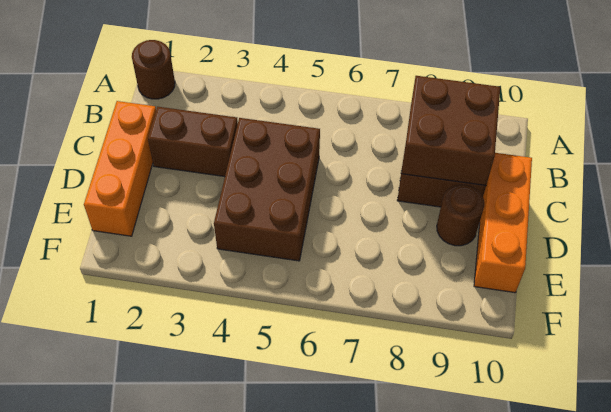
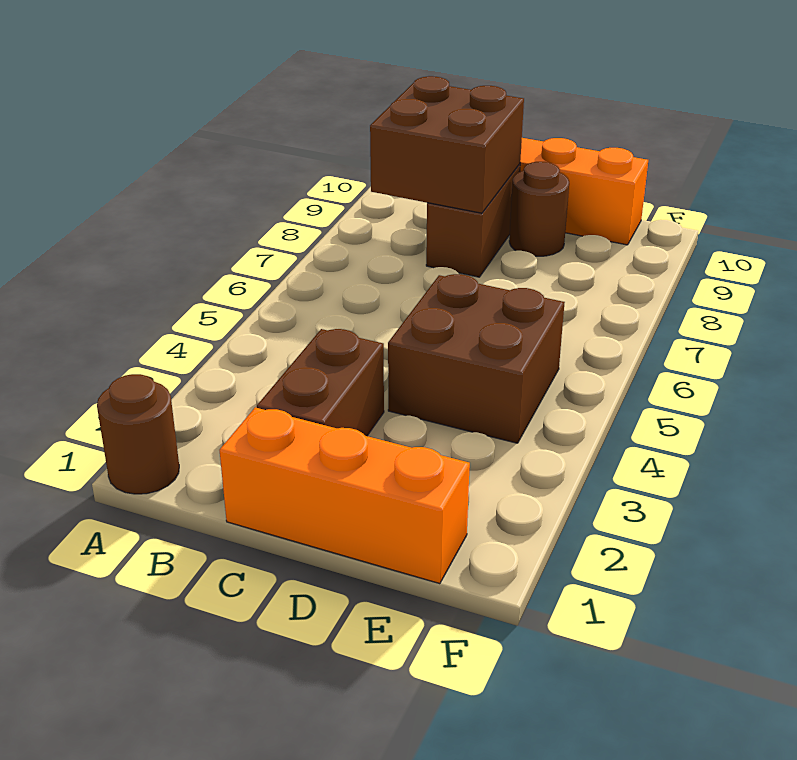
brown 2x3 brick [214,118,320,261] -> brown 2x2 brick [388,274,565,443]

